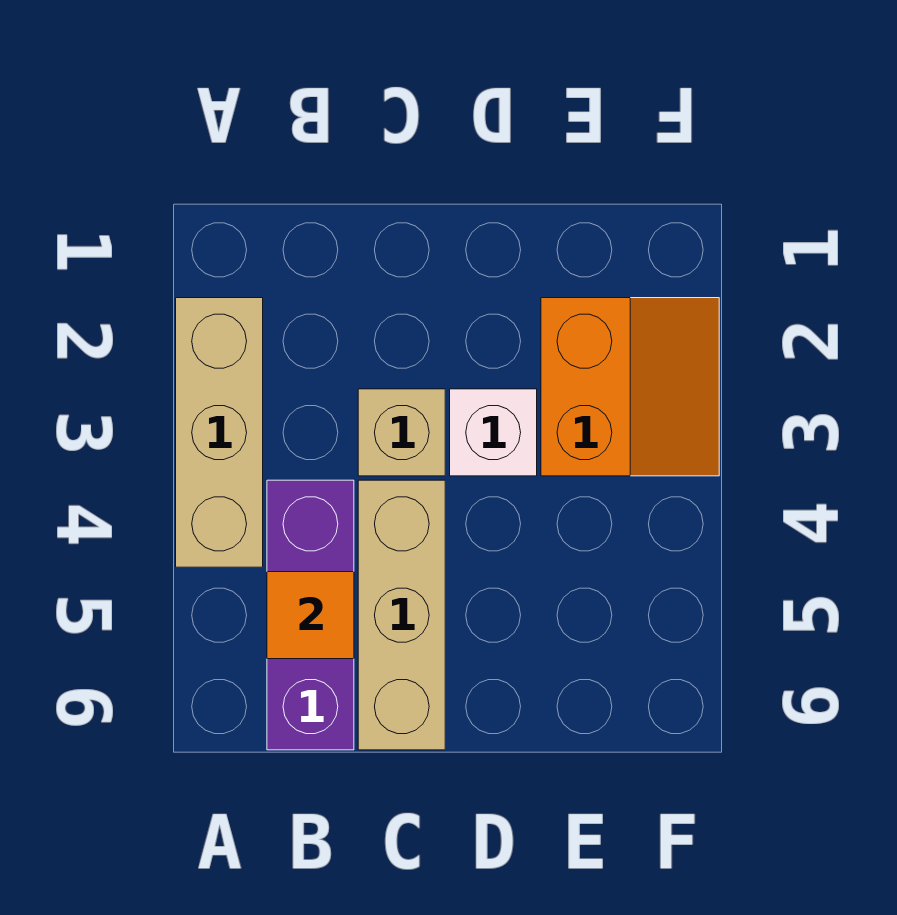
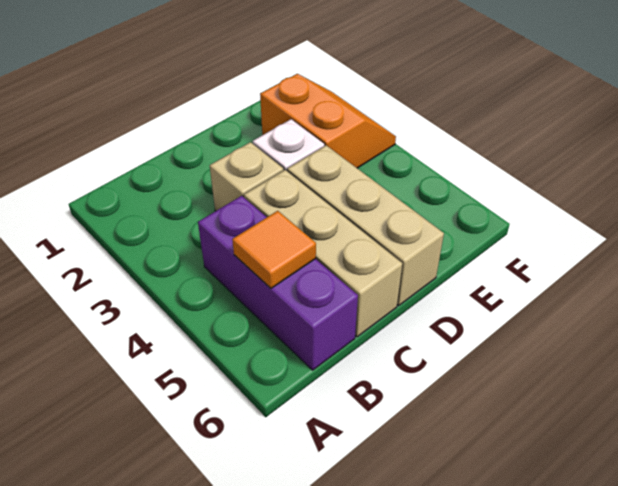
tan 1x3 brick [176,298,263,567] -> tan 1x3 brick moved to [287,145,444,306]

